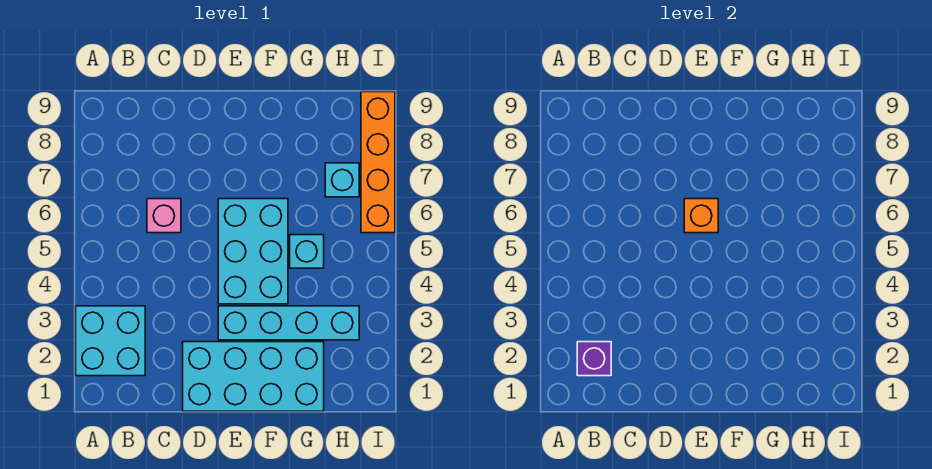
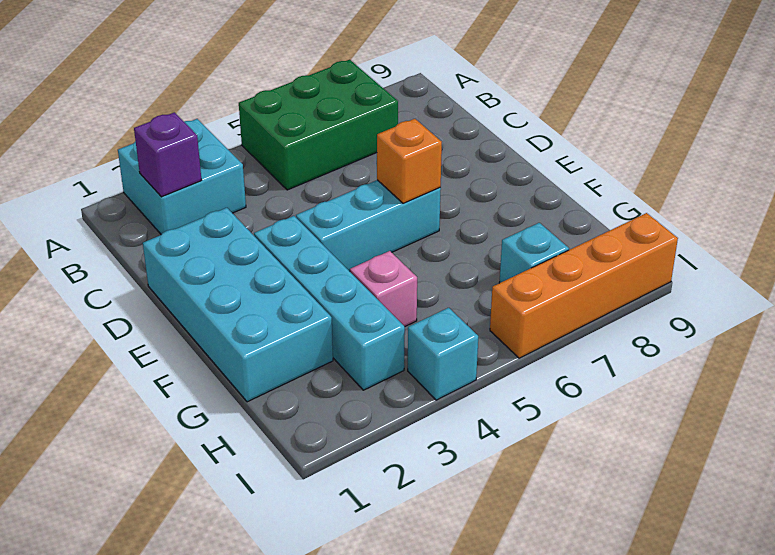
none -> green 2x3 brick [239,60,398,190]
pink 1x1 brick [147,199,181,233] -> pink 1x1 brick moved to [350,251,417,326]
cyan 2x3 brick [218,199,288,304] -> cyan 1x3 brick [296,180,441,271]
cyan 1x1 brick [290,235,324,268] -> cyan 1x1 brick moved to [408,308,478,400]

